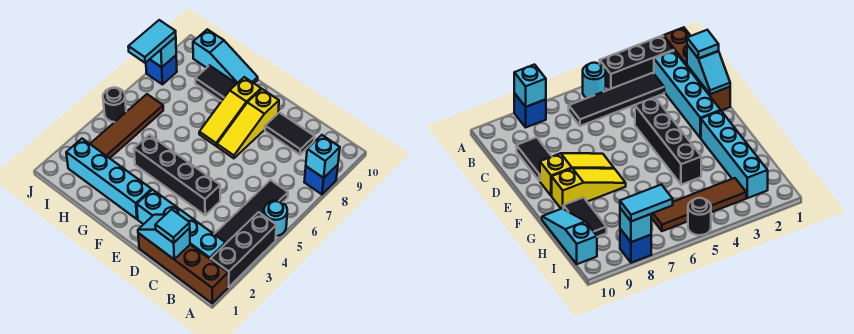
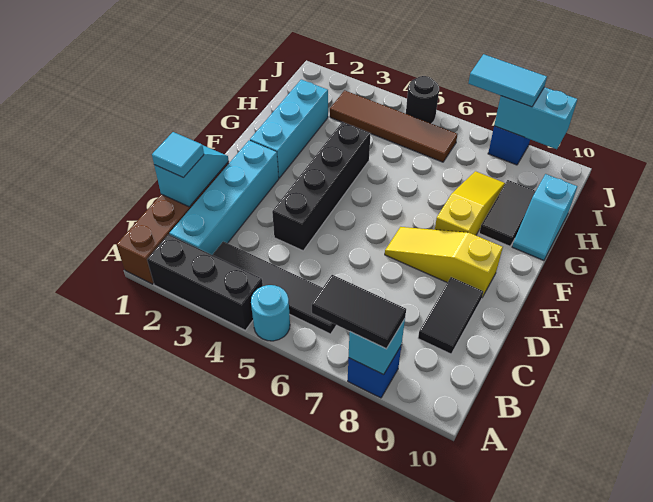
none -> black 1x2 tile [312,275,406,349]
cyan 1x4 brick [66,139,152,219] -> cyan 1x3 brick [250,79,328,178]
yellow 1x3 slope [199,77,261,146] -> yellow 1x3 slope turned to [435,171,505,235]
cyan 1x3 slope [193,29,258,83] -> cyan 1x2 slope [512,174,577,260]
cyan 1x1 brick [150,37,176,67] -> cyan 1x2 brick [494,87,577,149]

